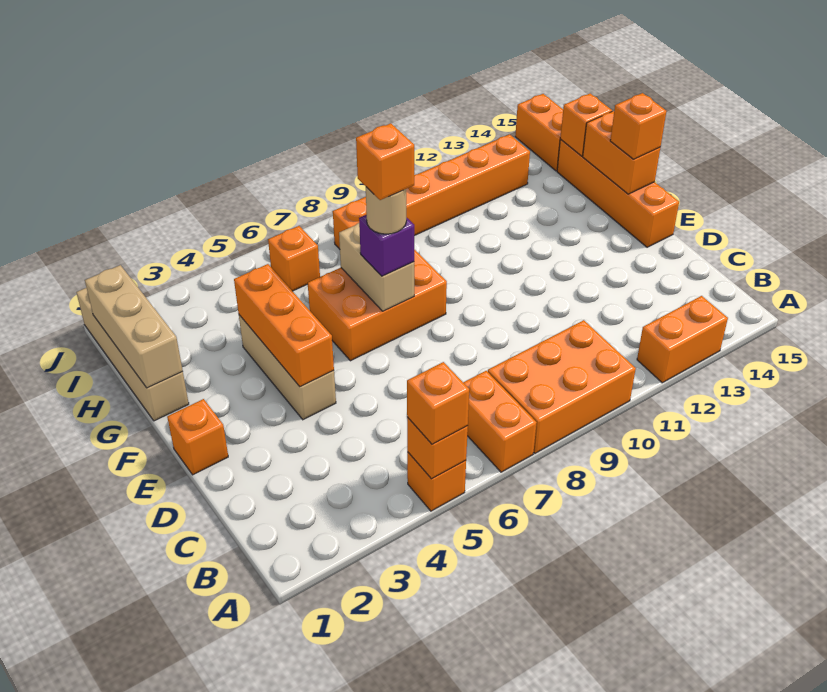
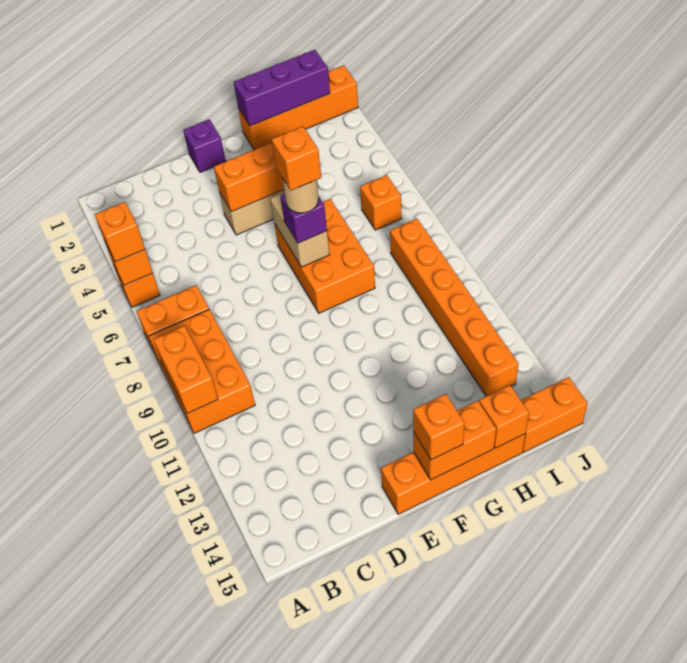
orange 1x2 brick [637,296,728,383] -> orange 1x2 brick moved to [154,326,218,414]
orange 1x1 brick [167,399,228,475] -> purple 1x1 brick [183,119,226,172]
tan 1x2 brick [339,223,414,311] -> tan 1x2 brick turned to [270,193,330,267]
tan 1x4 brick [76,288,189,421] -> orange 1x4 brick [238,65,358,150]
tan 1x3 brick [85,265,183,388] -> purple 1x3 brick [234,50,330,126]

